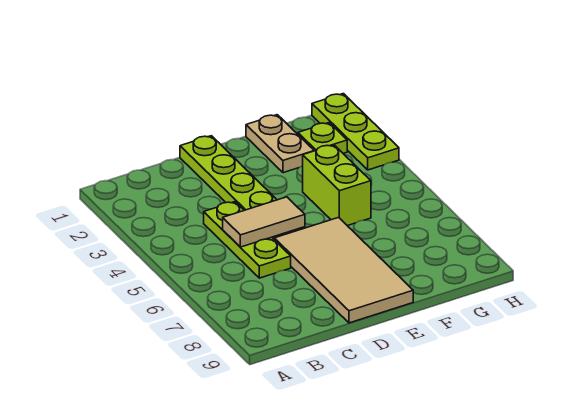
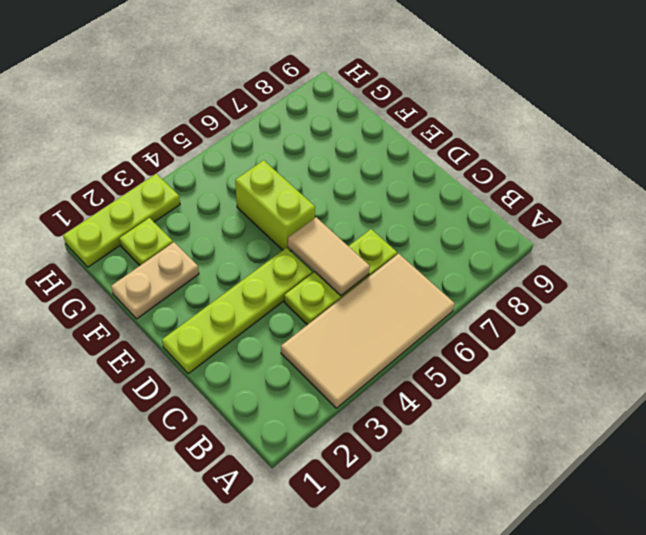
tan 2x4 tile [274,217,413,323] -> tan 2x4 tile moved to [281,254,455,408]
lime 1x2 brick [303,145,371,226] -> lime 1x2 brick turned to [235,160,315,251]

